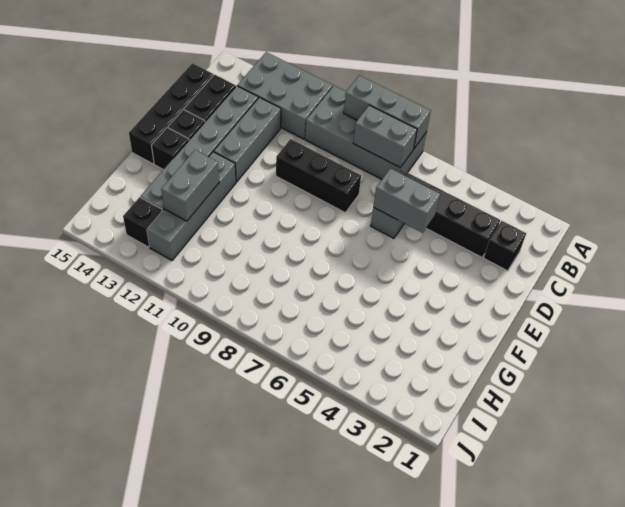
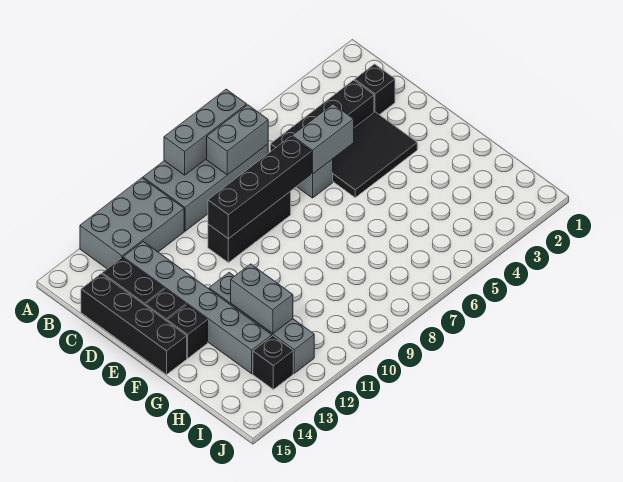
grey 1x3 brick [214,97,281,182] -> none
none -> black 2x3 tile [333,112,417,197]
none -> black 1x4 brick [208,136,312,239]

